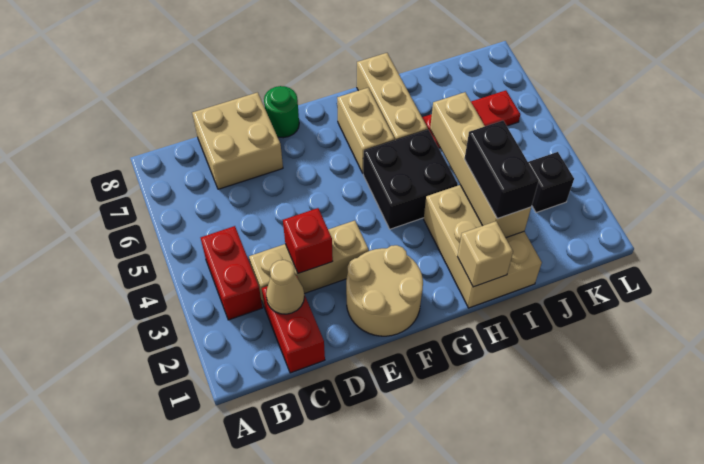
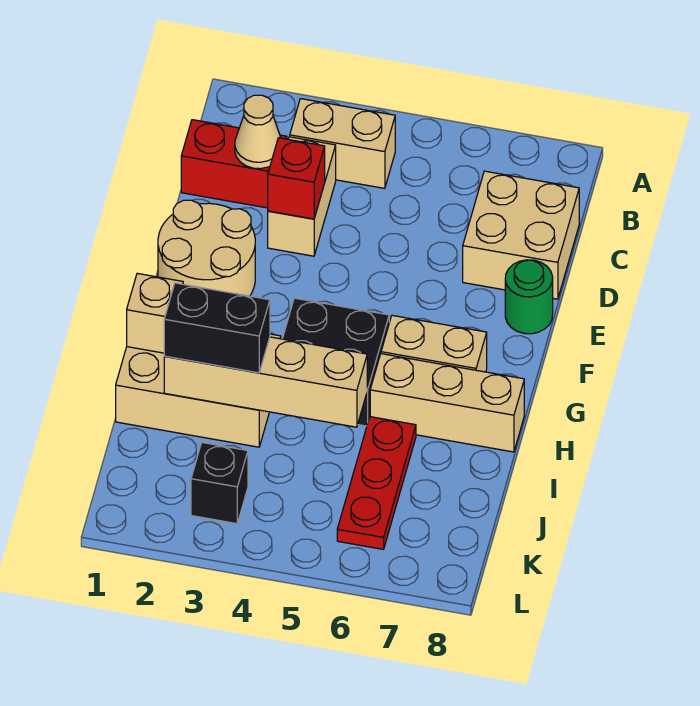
red 1x2 brick [201,226,263,320] -> tan 1x2 brick [290,99,395,188]
tan 1x3 brick [249,221,369,305] -> tan 1x2 brick [268,137,336,256]

